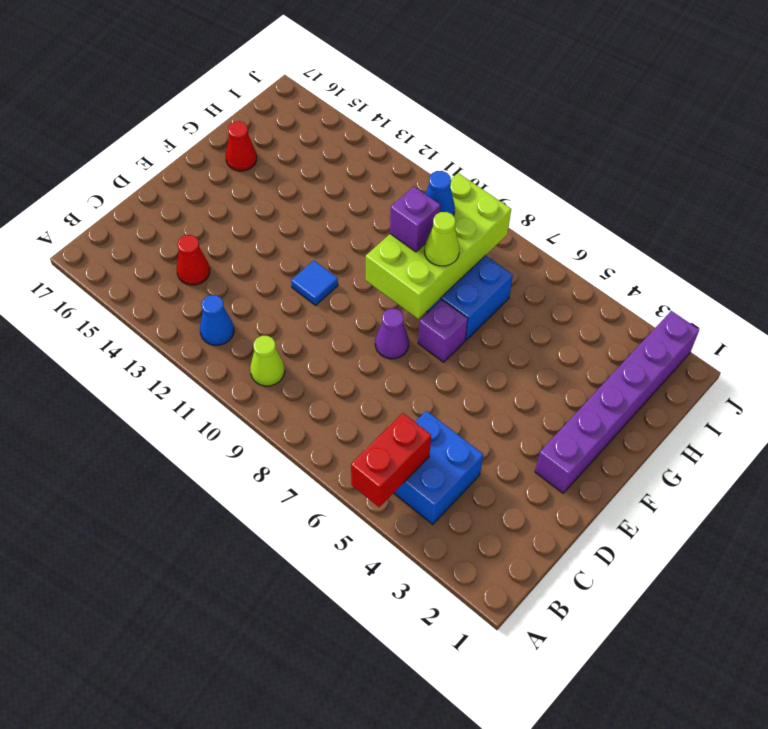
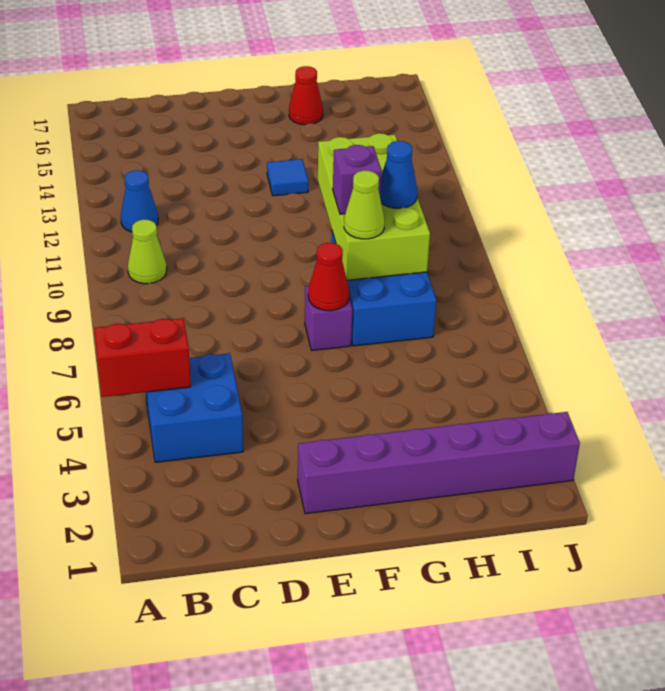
red 1x1 cone [177,235,210,285] -> red 1x1 cone moved to [308,243,349,311]
purple 1x1 cone [375,309,409,359] -> none
blue 1x1 tile [291,260,338,305] -> blue 1x1 tile moved to [267,159,308,196]
lime 2x4 brick [366,173,511,319] -> lime 2x4 brick turned to [318,133,430,280]

